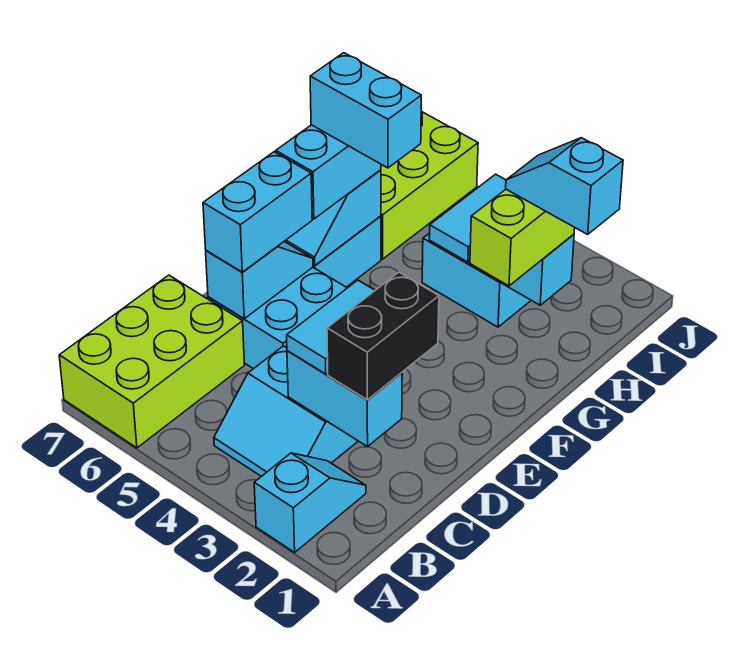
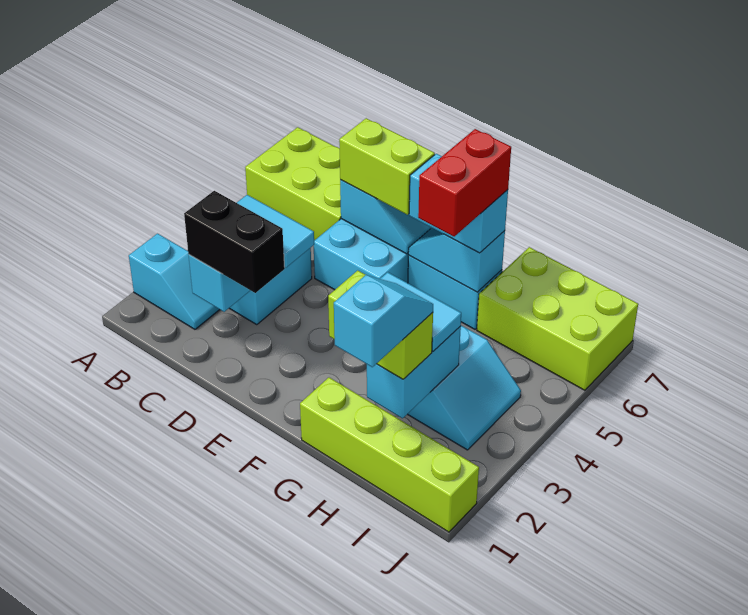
cyan 1x2 brick [203,152,312,272] -> lime 1x2 brick [339,118,435,215]
none -> lime 1x4 brick [300,378,479,532]
cyan 1x2 brick [310,53,421,168] -> red 1x2 brick [418,129,511,236]

